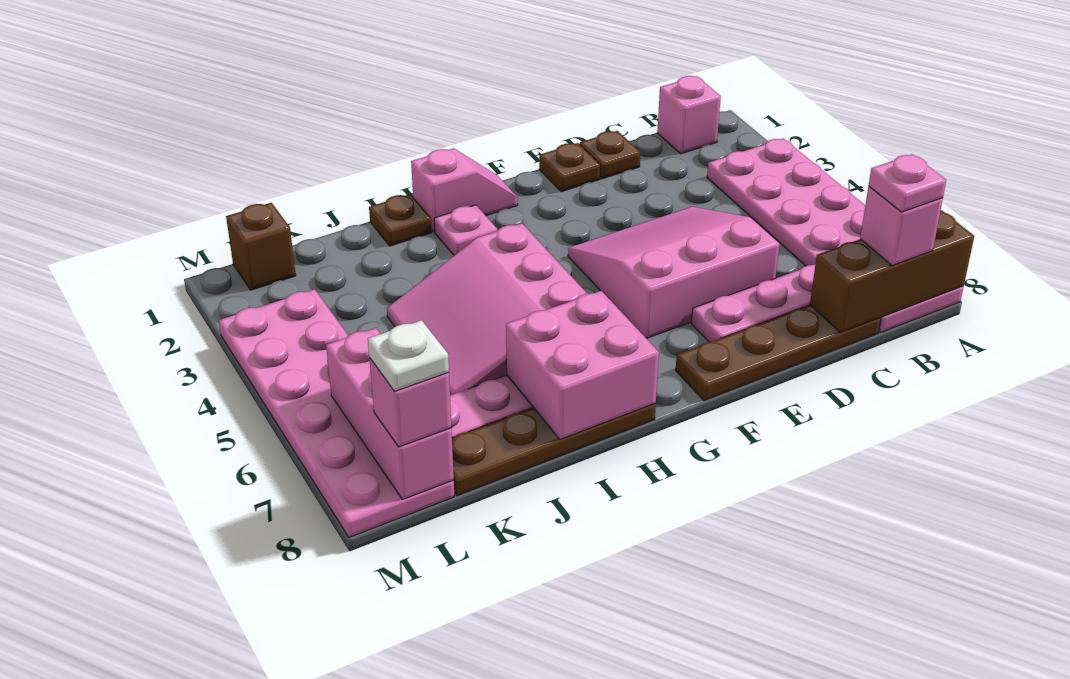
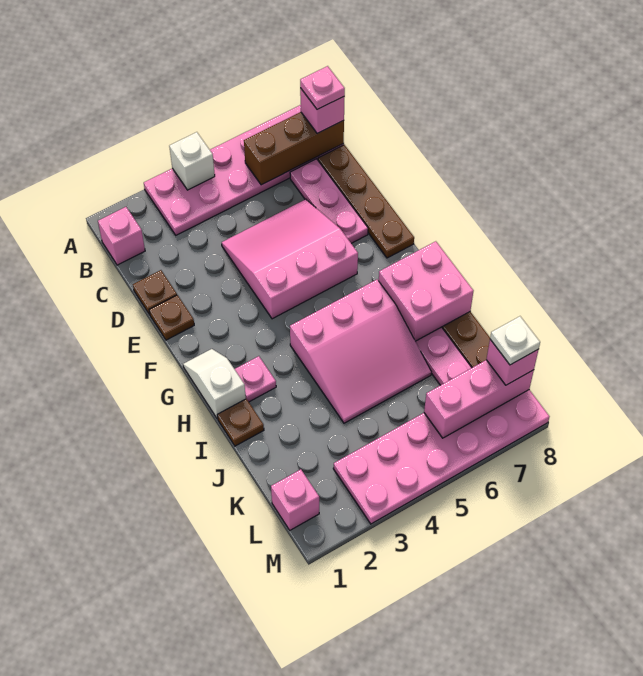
none -> white 1x1 brick [169,132,215,190]
brown 1x3 brick [810,210,974,333] -> brown 1x3 brick turned to [244,112,344,185]
pink 3x3 slope [568,207,780,338] -> pink 3x3 slope turned to [222,199,358,319]
pink 1x2 slope [411,148,518,232] -> white 1x2 slope [183,349,246,419]
brown 1x1 brick [226,203,296,290] -> pink 1x1 brick [271,469,319,530]

